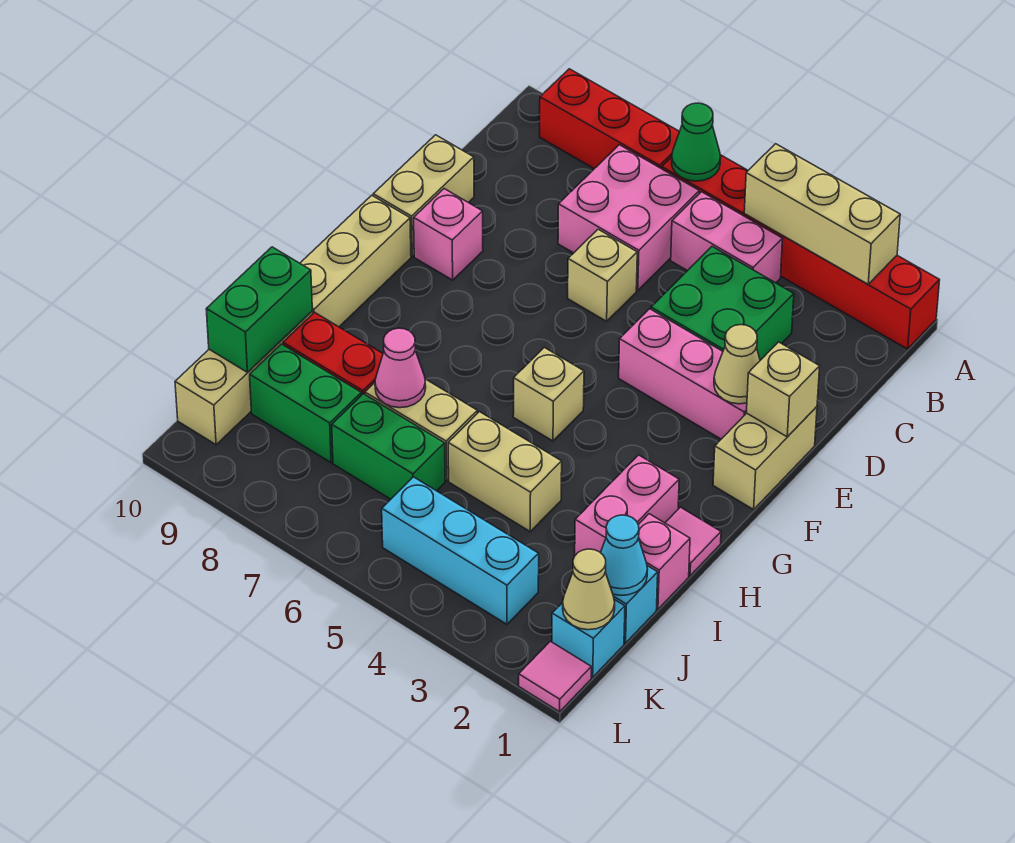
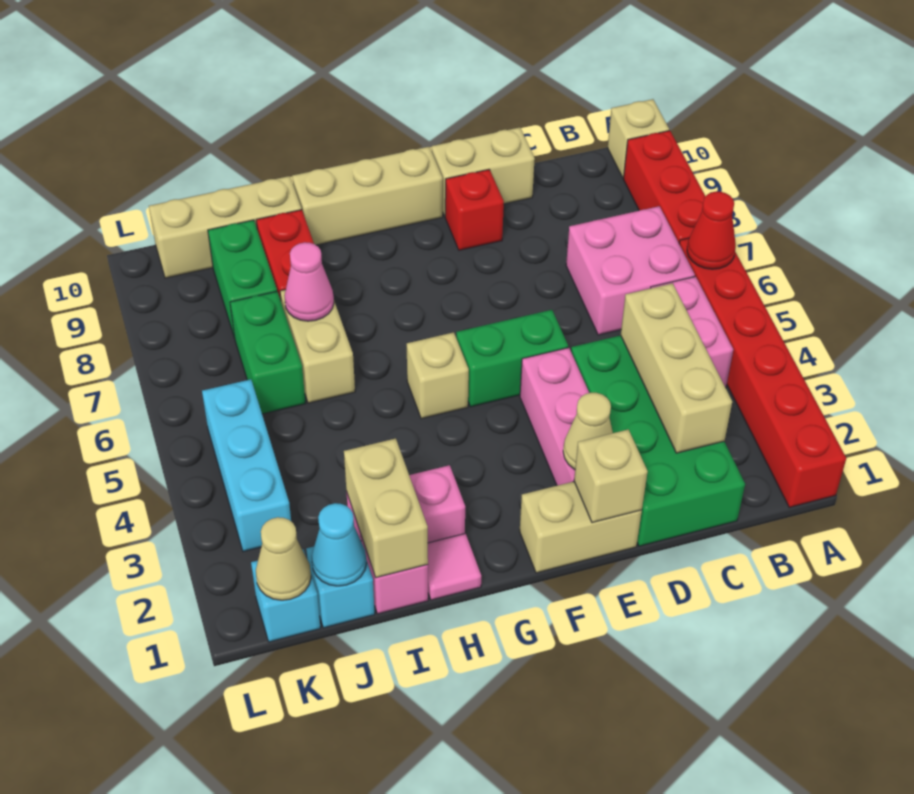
tan 1x3 brick [744,144,900,284] -> tan 1x3 brick moved to [621,283,732,453]
green 1x1 cone [672,103,721,181] -> red 1x1 cone [687,192,736,269]
green 2x2 brick [651,246,794,360] -> green 2x4 brick [571,335,745,546]
tan 1x1 brick [568,229,637,321] -> tan 1x1 brick moved to [608,99,669,178]
pink 1x1 brick [414,189,483,280] -> red 1x1 brick [445,170,504,250]
tan 1x2 brick [448,412,562,531] -> tan 1x2 brick moved to [344,438,428,578]
green 1x2 brick [206,247,312,372] -> green 1x2 brick moved to [456,310,568,407]
pink 1x1 tile [519,641,591,712] -> none

